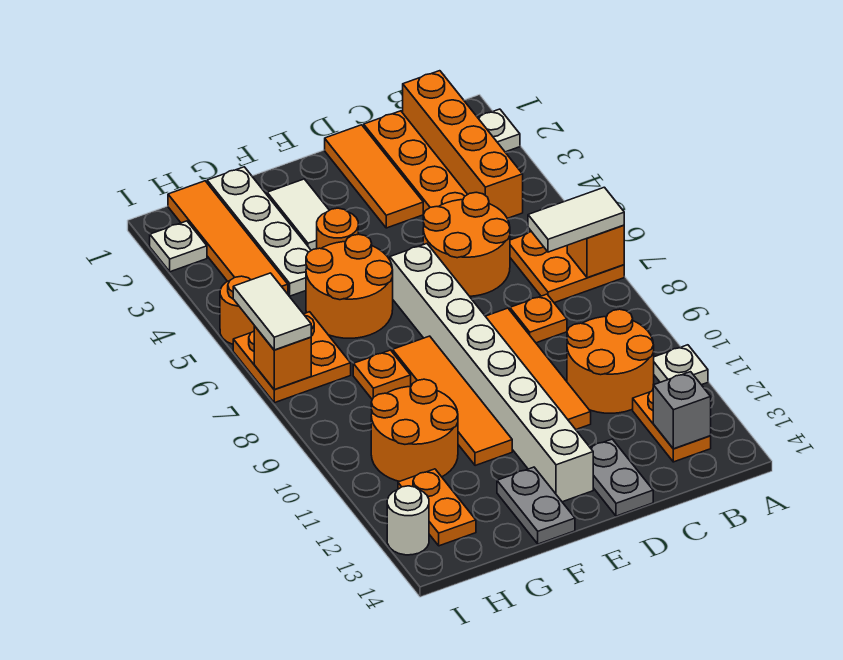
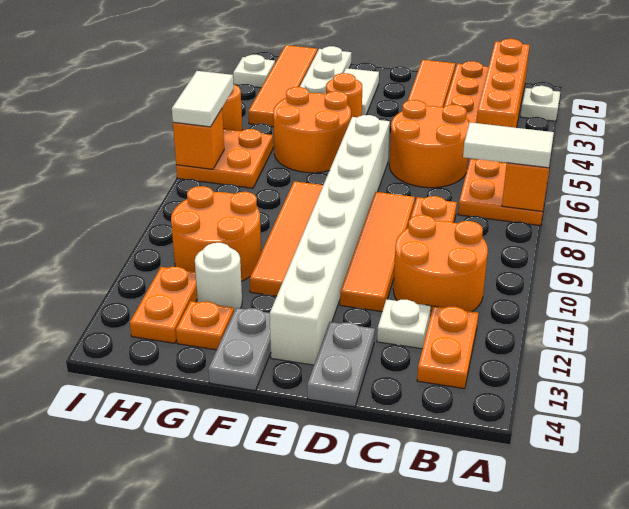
white 1x1 plate [654,345,708,385] -> white 1x1 plate moved to [377,299,431,349]
grey 1x1 brick [653,372,711,449] -> none
orange 1x1 plate [353,350,411,399] -> orange 1x1 plate moved to [176,301,234,350]
white 1x1 round brick [387,486,429,555] -> white 1x1 round brick moved to [195,243,242,311]

